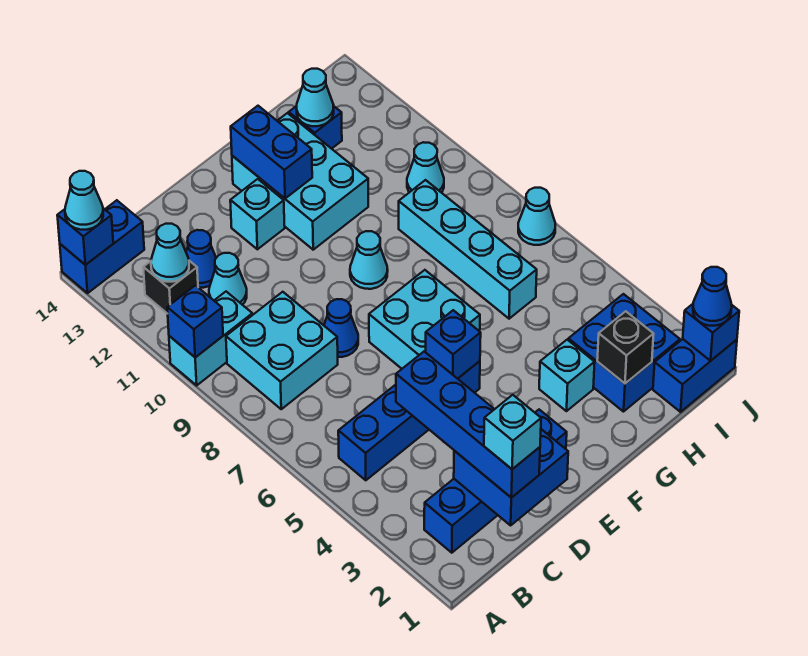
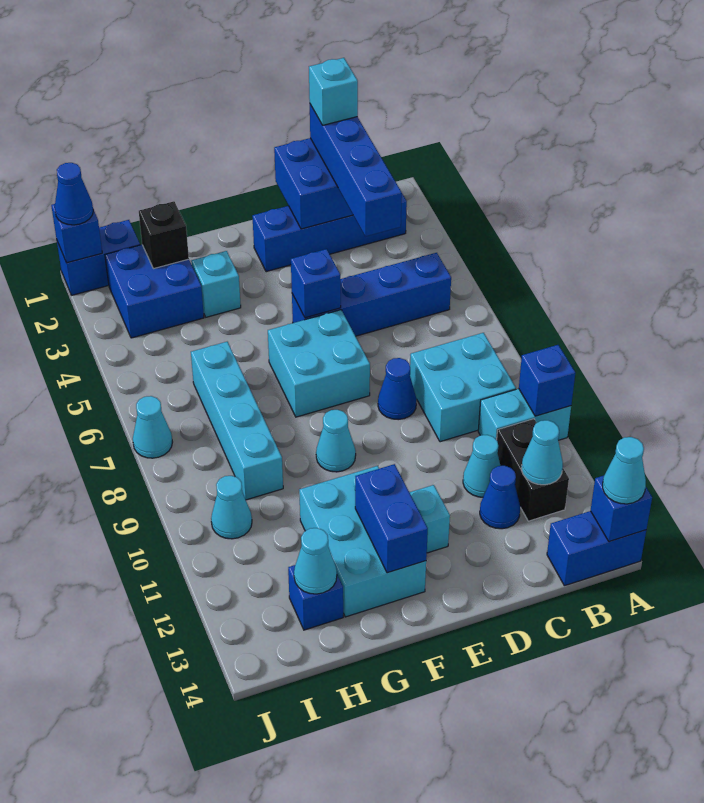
black 1x1 brick [143,261,198,314] -> black 1x2 brick [497,419,569,521]

